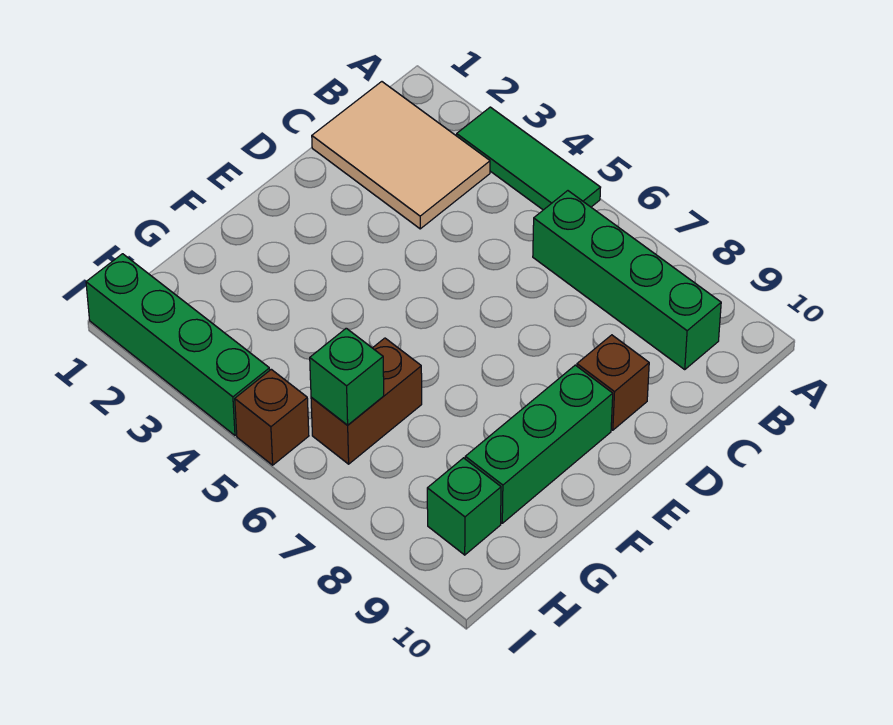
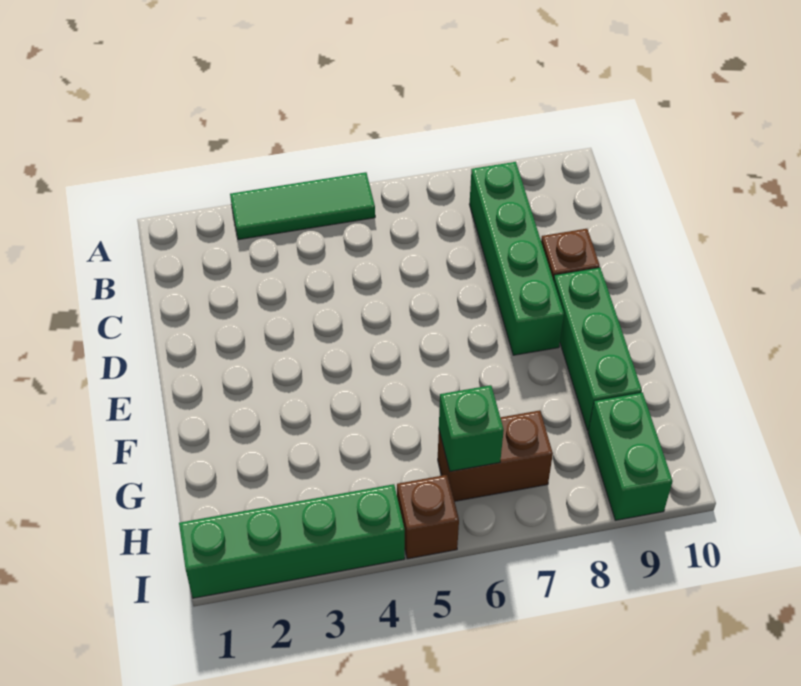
tan 2x3 tile [312,82,490,229] -> none
green 1x4 brick [533,191,721,369] -> green 1x4 brick turned to [469,162,564,355]
brown 1x2 brick [311,338,422,464] -> brown 1x2 brick turned to [438,410,553,501]
green 1x1 brick [427,458,501,555] -> green 1x2 brick [588,392,673,520]

